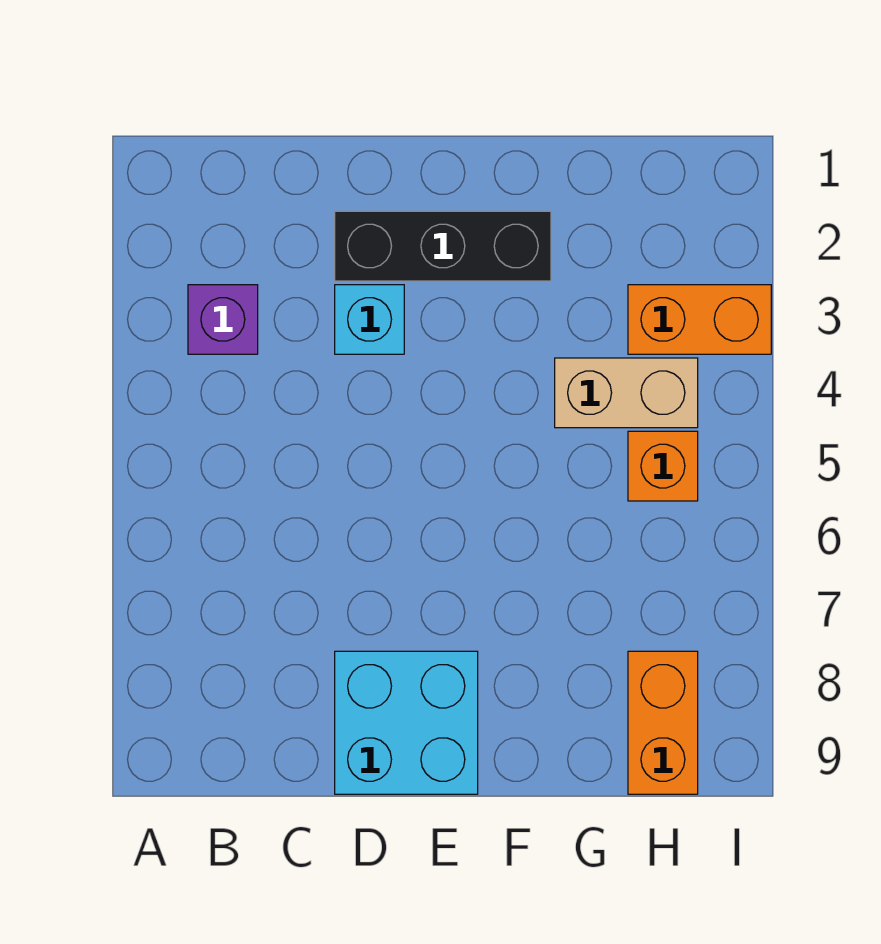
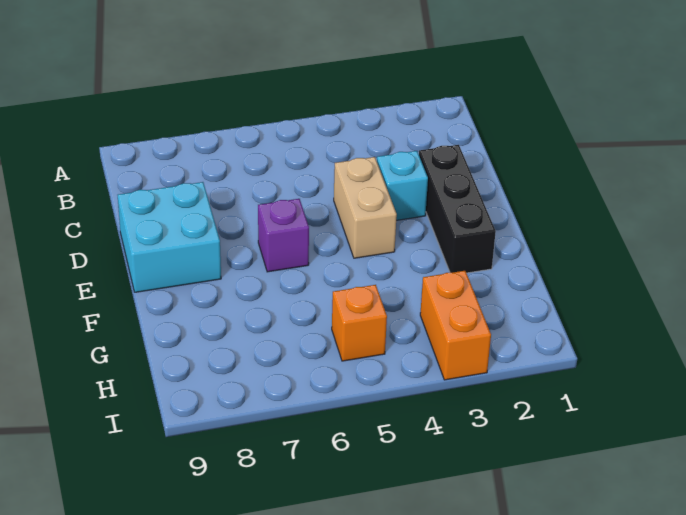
purple 1x1 brick [188,285,258,354] -> purple 1x1 brick moved to [258,199,309,272]
tan 1x2 brick [555,358,698,428] -> tan 1x2 brick moved to [334,157,397,258]
orange 1x2 brick [628,651,698,794] -> none

